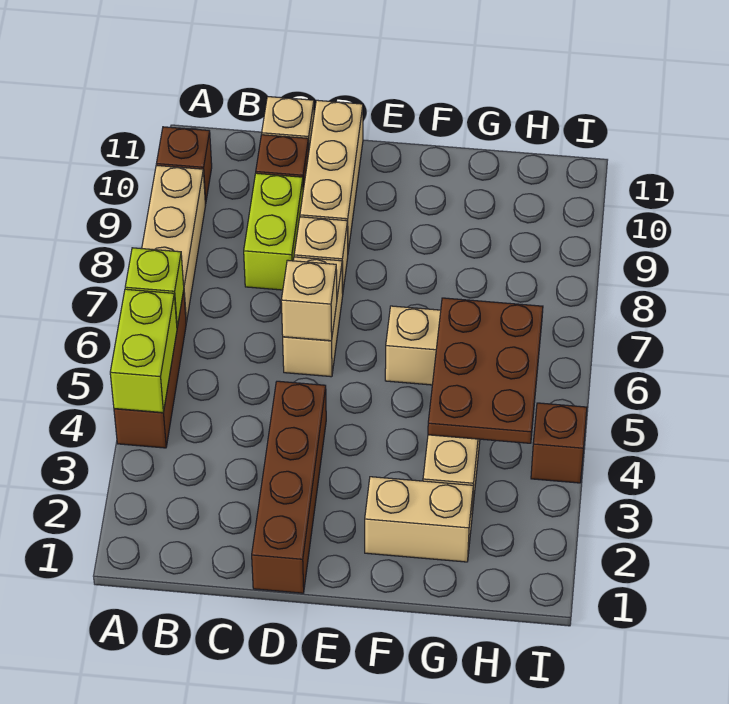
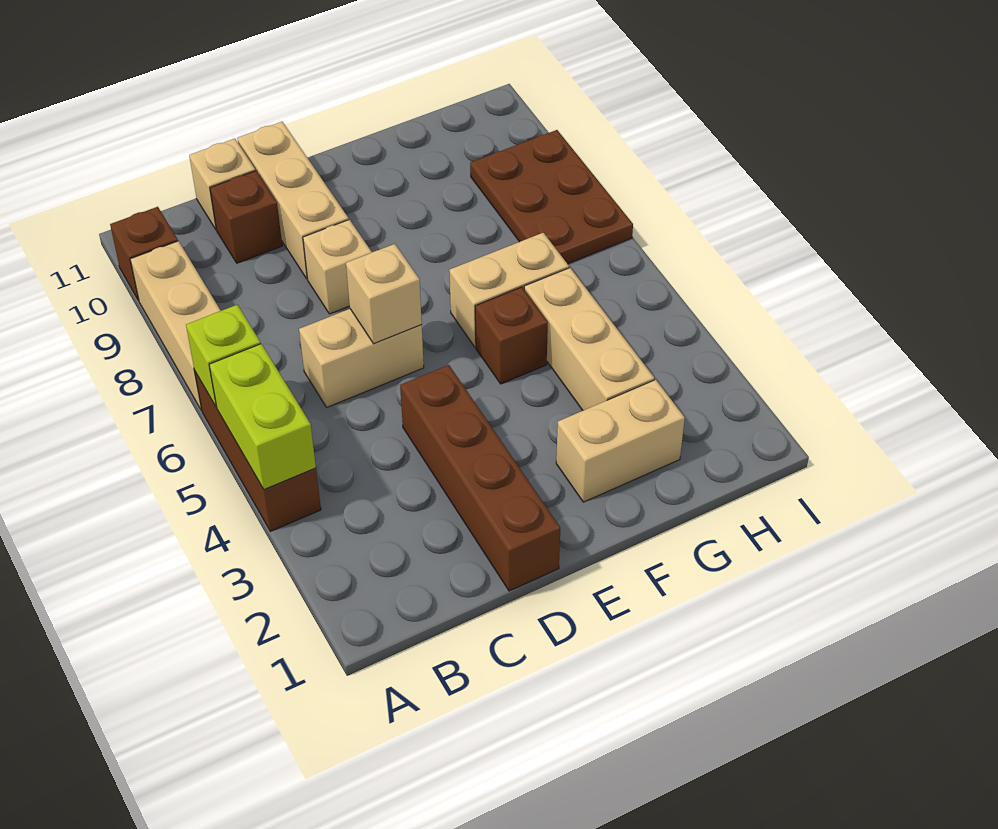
lime 1x2 brick [244,173,303,290] -> none
tan 1x2 brick [283,257,343,377] -> tan 1x2 brick turned to [299,309,424,407]
brown 2x3 plate [428,298,543,443] -> brown 2x3 plate moved to [470,130,633,264]
brown 1x1 brick [531,403,587,483] -> brown 1x1 brick moved to [475,287,548,384]

